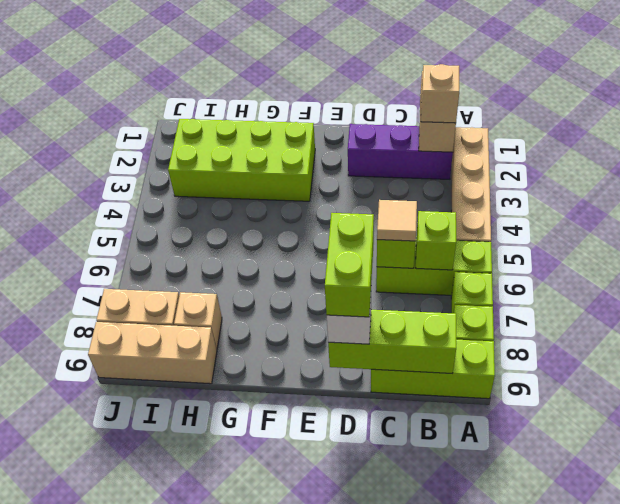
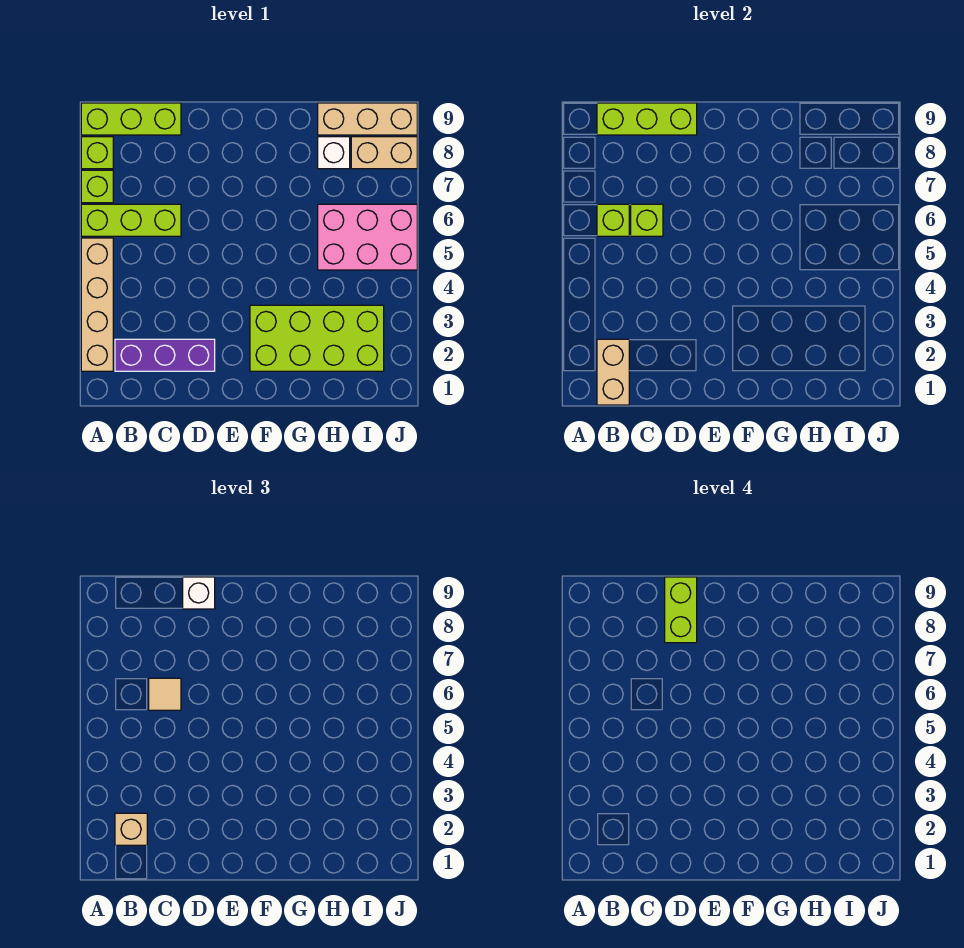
none -> pink 2x3 brick [318,204,417,270]
tan 1x1 brick [174,292,222,349] -> white 1x1 brick [318,137,350,169]

